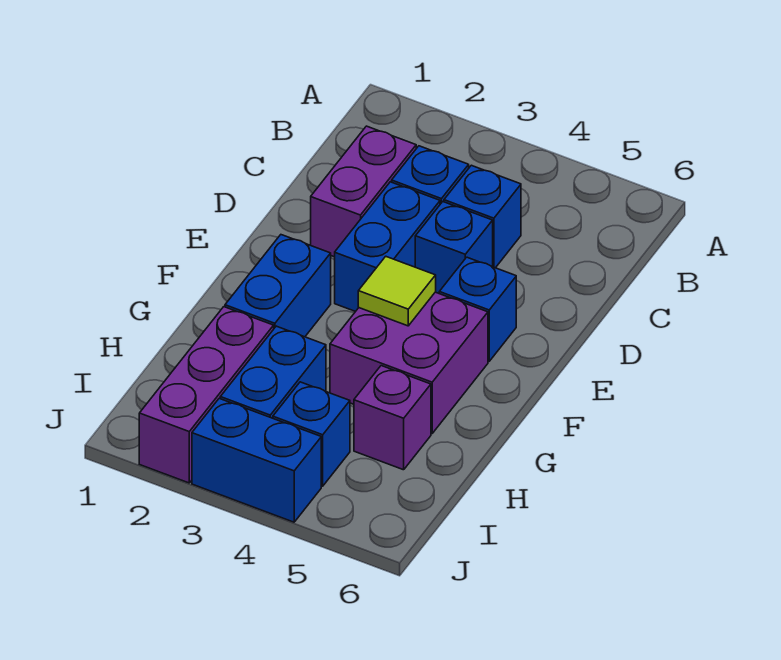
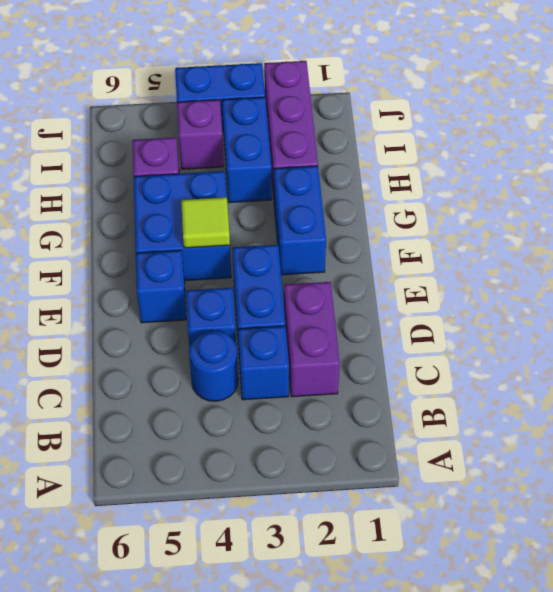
blue 1x1 brick [444,165,521,268] -> blue 1x1 round brick [189,331,238,401]
purple 2x2 brick [330,292,488,434] -> blue 2x2 brick [134,171,231,281]
blue 1x1 brick [273,382,350,486] -> purple 1x1 brick [177,100,224,169]

